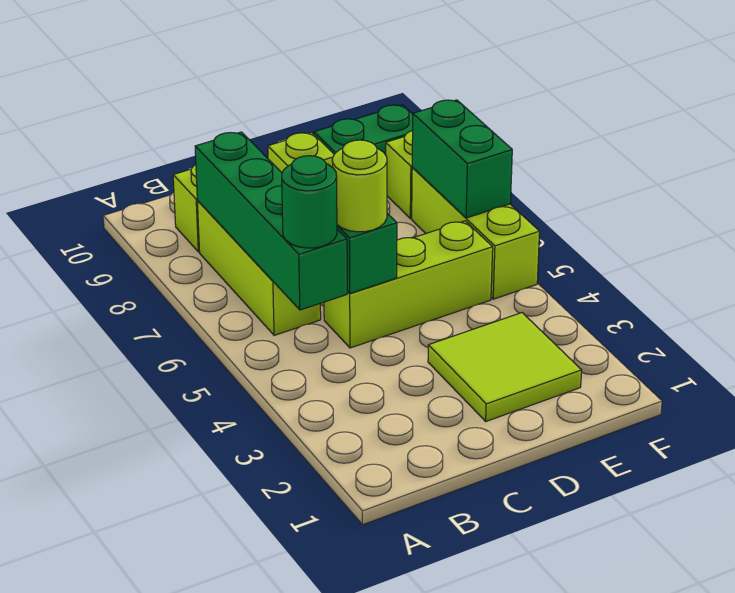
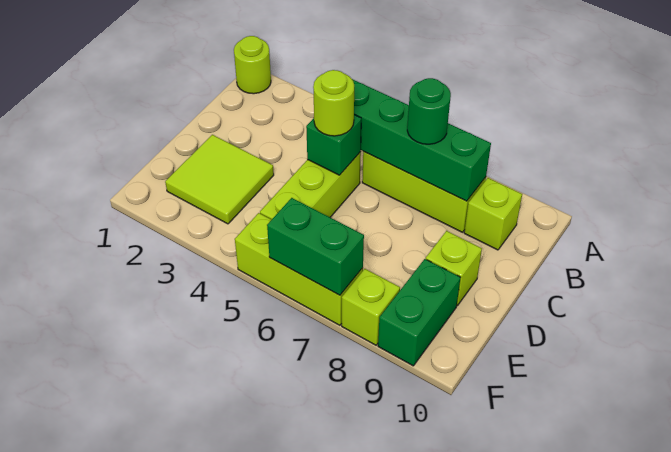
none -> lime 1x1 round brick [234,36,271,94]
green 1x1 round brick [282,156,337,248] -> green 1x1 round brick moved to [407,78,451,144]

